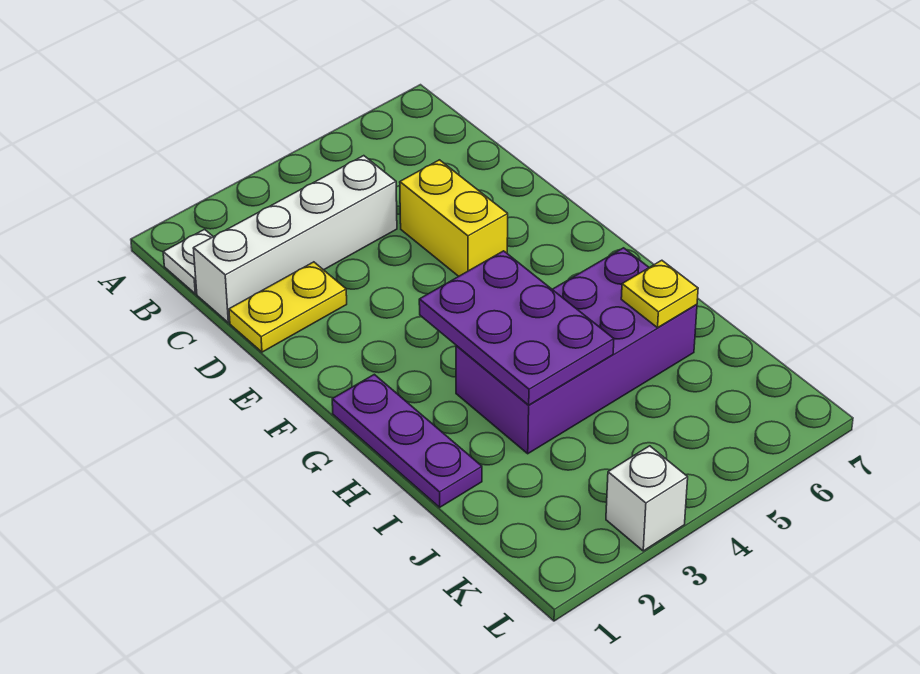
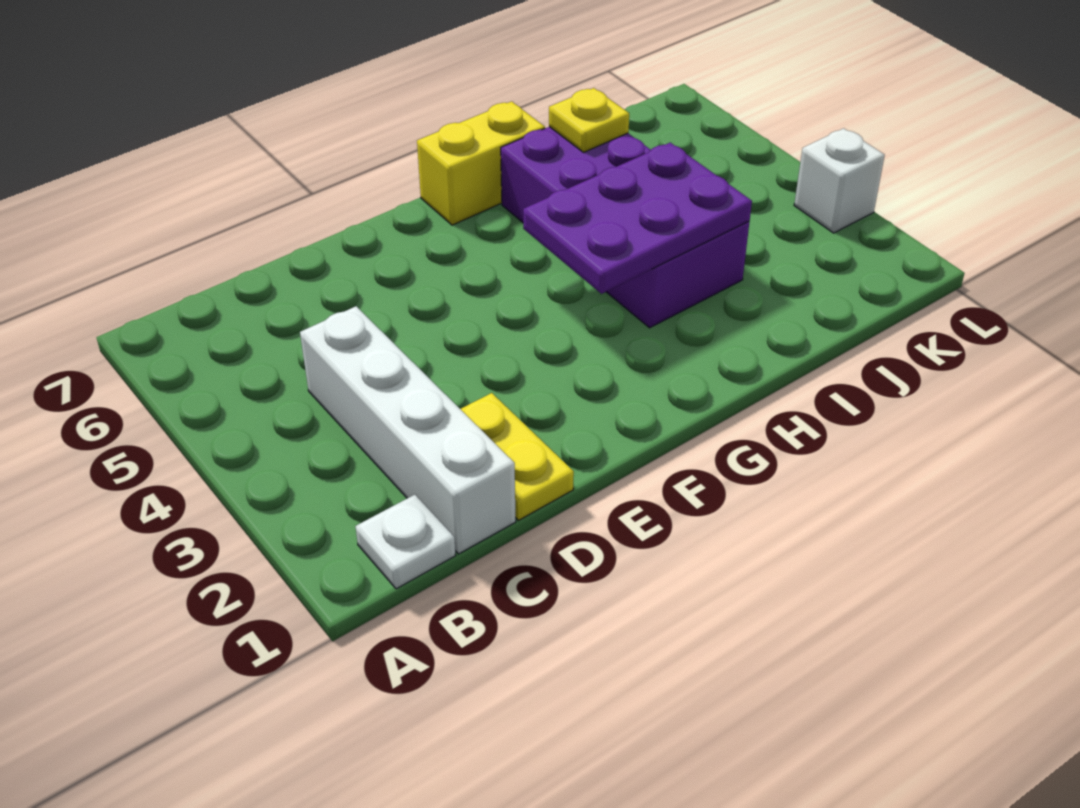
yellow 1x2 brick [400,160,508,276] -> yellow 1x2 brick moved to [417,101,545,225]
purple 1x3 plate [332,374,482,507] -> none

